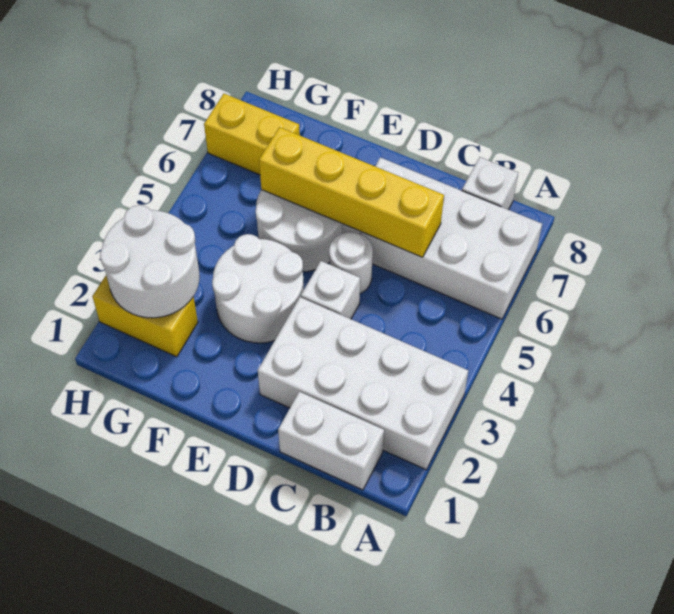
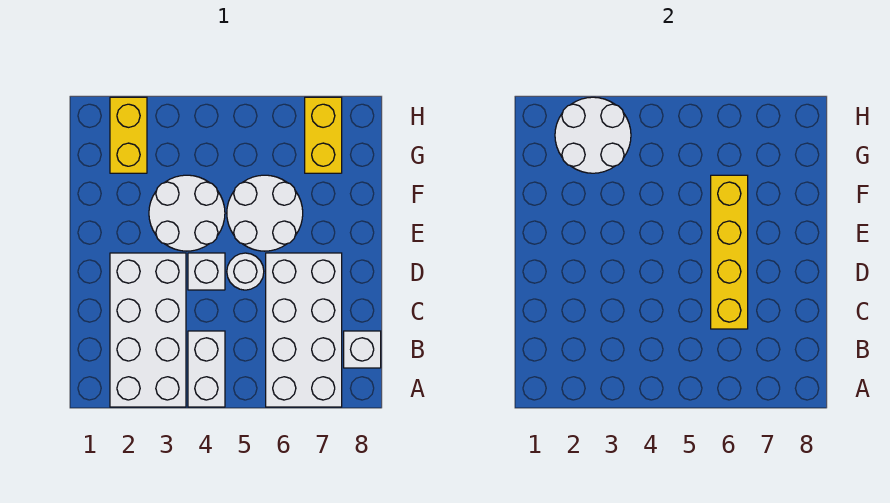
white 1x2 brick [278,392,384,490] -> white 1x2 brick moved to [188,331,225,407]

